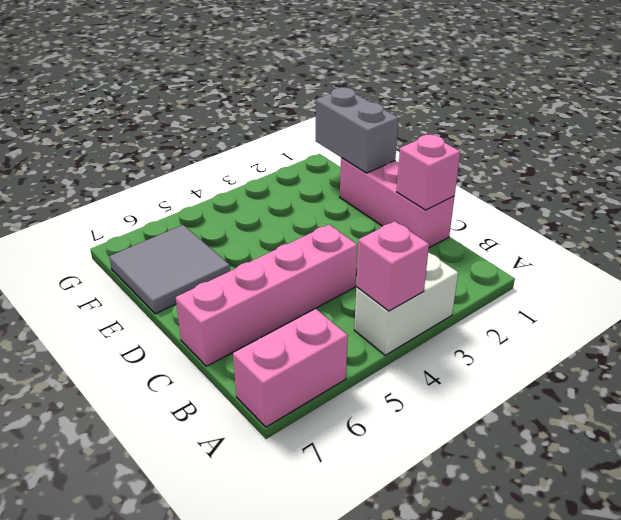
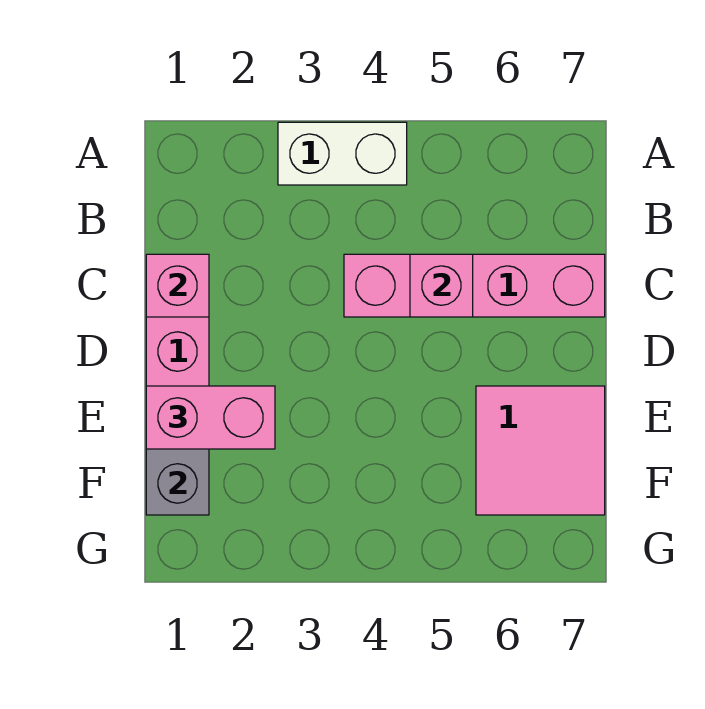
pink 1x1 brick [356,221,429,311] -> pink 1x1 brick moved to [410,254,473,317]
pink 1x2 brick [233,309,348,427] -> pink 1x2 brick moved to [146,386,275,449]
grey 2x2 tile [109,225,230,314] -> pink 2x2 tile [476,386,605,515]

